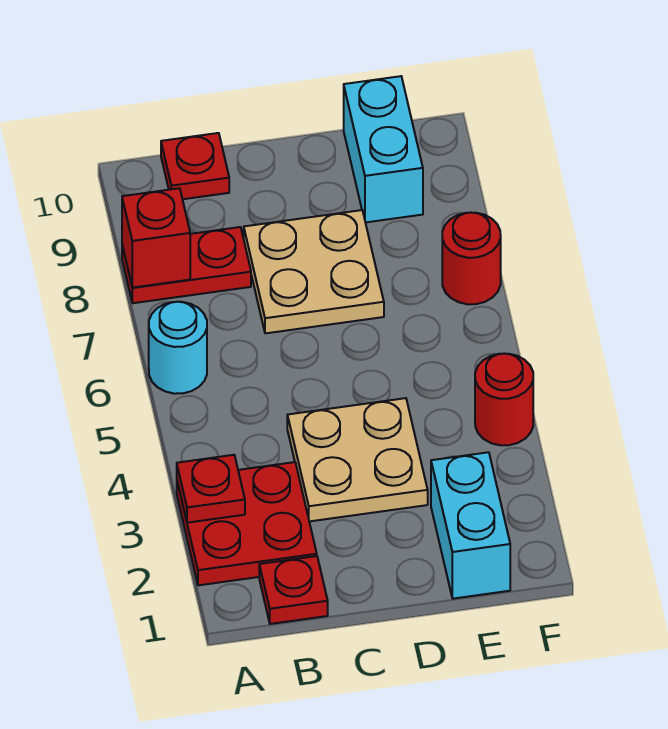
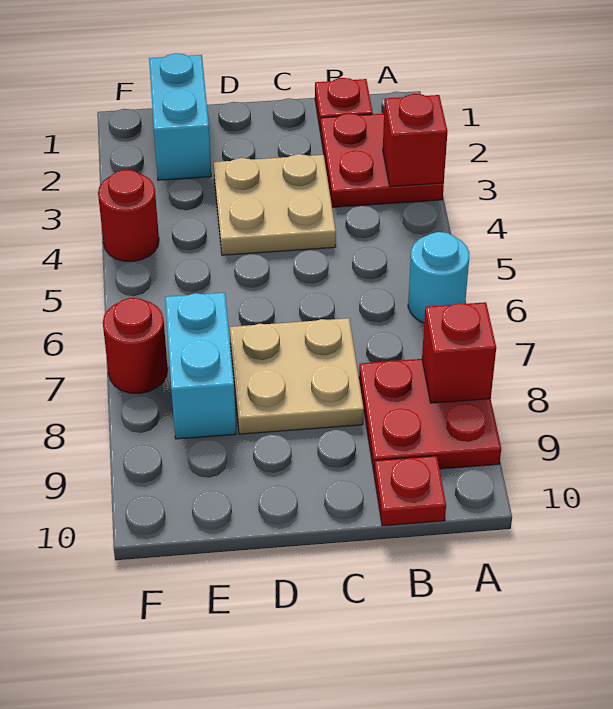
red 1x1 plate [177,455,245,523] -> red 1x1 brick [383,94,448,187]
red 1x2 plate [122,227,251,303] -> red 2x2 plate [359,359,501,472]
cyan 1x2 brick [344,76,423,223] -> cyan 1x2 brick moved to [165,293,236,439]

